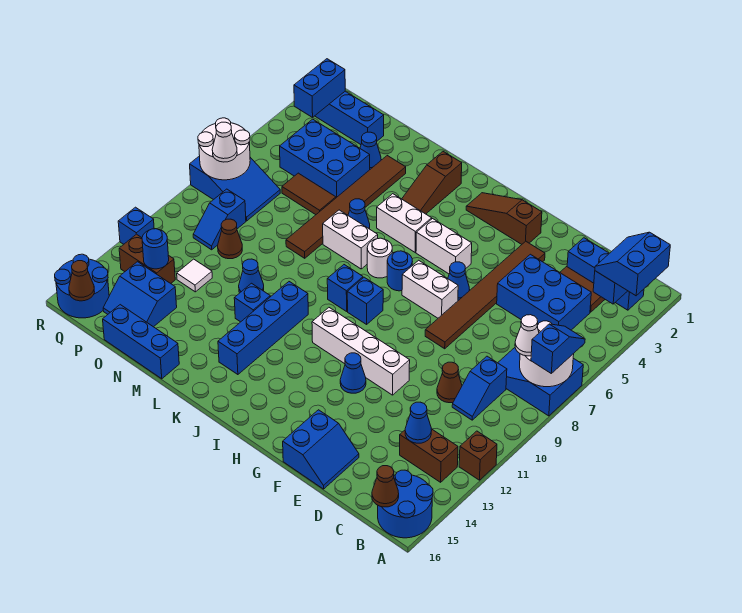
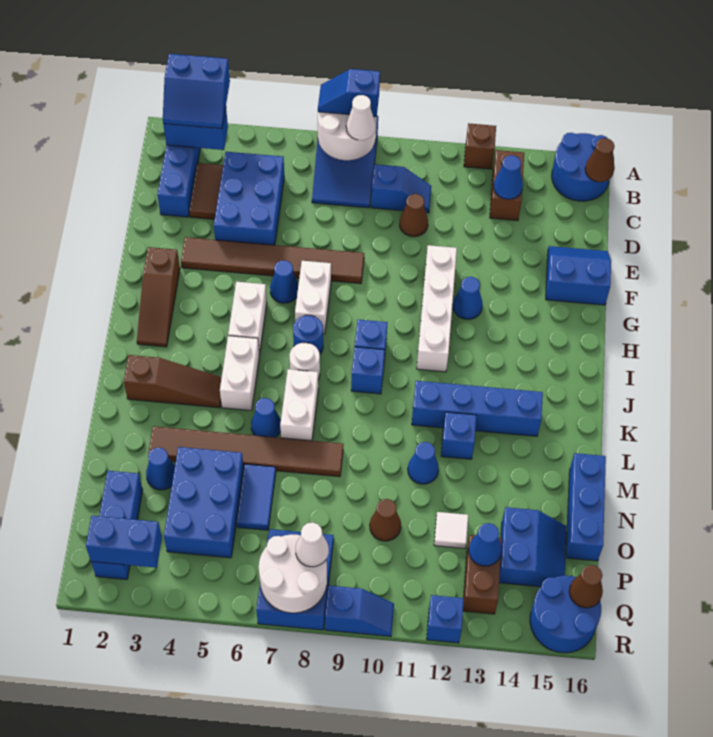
brown 1x2 tile [282,173,336,215] -> blue 1x2 tile [237,464,276,530]
blue 1x2 slope [193,189,246,250] -> blue 1x2 slope moved to [325,586,394,637]
blue 1x1 round brick [142,229,169,269] -> blue 1x1 cone [469,523,502,566]

